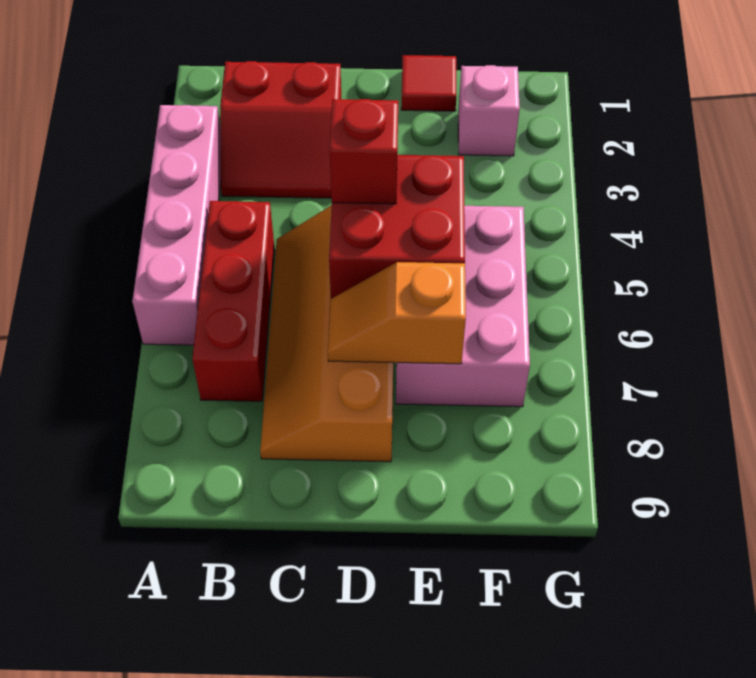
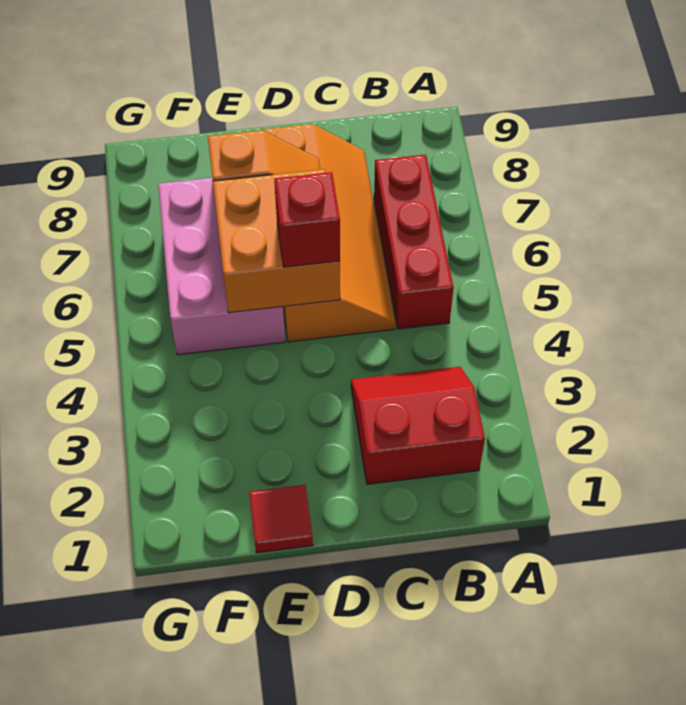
pink 1x4 brick [132,105,221,345] -> none
red 2x2 brick [329,155,465,299] -> orange 2x2 brick [213,169,340,313]
pink 1x1 brick [458,65,520,156] -> none

